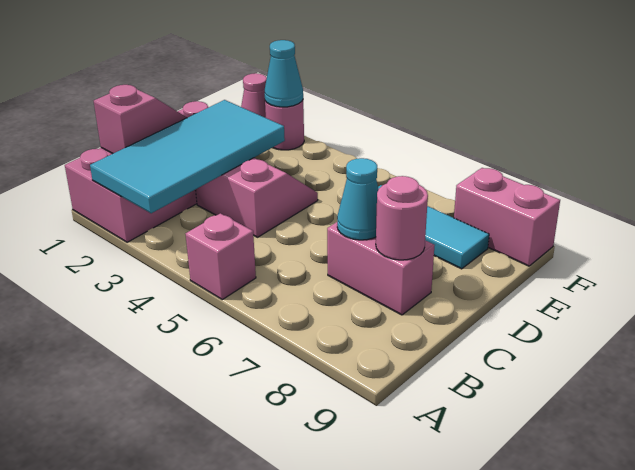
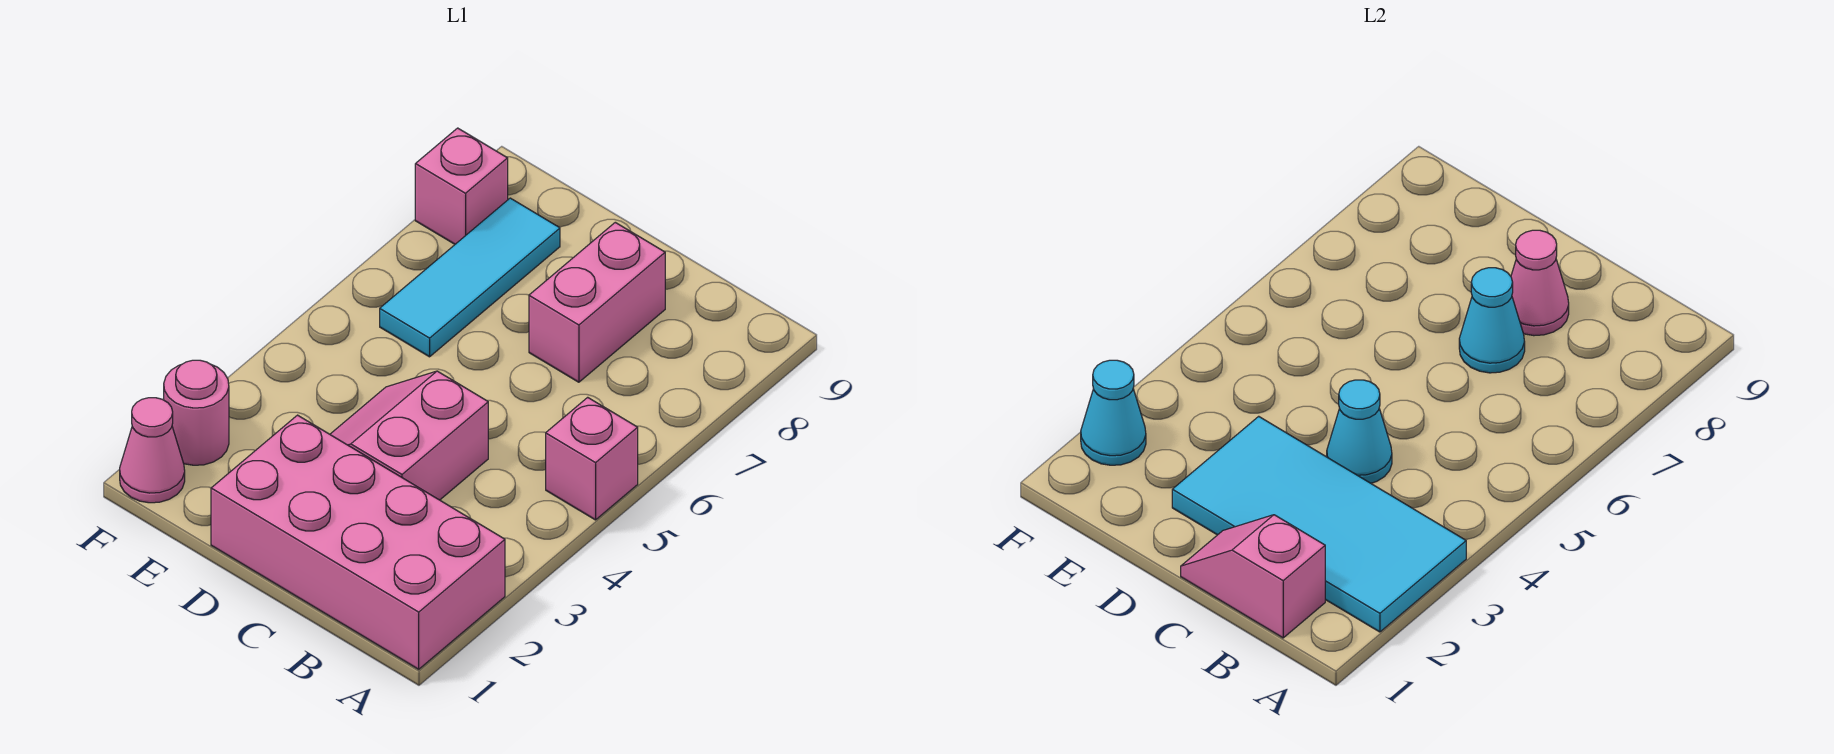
none -> cyan 1x1 cone [1327,380,1392,483]
pink 1x1 round brick [376,176,428,260] -> pink 1x1 cone [1511,230,1569,336]
pink 1x2 brick [454,168,560,266] -> pink 1x1 brick [415,128,508,244]

